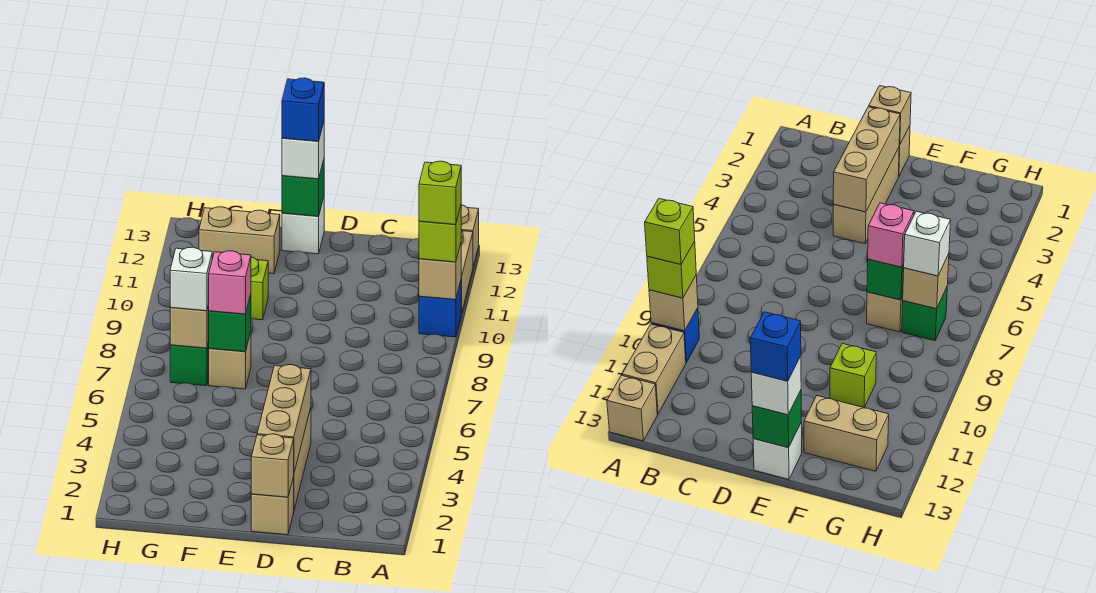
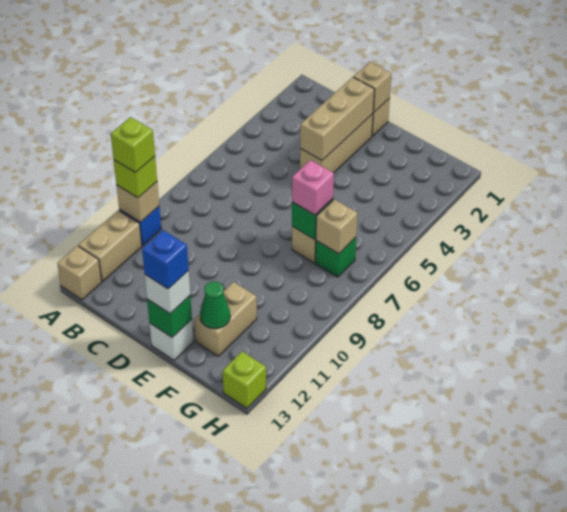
lime 1x1 brick [251,257,268,320] -> lime 1x1 brick moved to [223,352,266,408]
tan 1x2 brick [199,207,280,274] -> tan 1x2 brick turned to [194,282,257,356]
none -> green 1x1 cone [200,281,230,329]
white 1x1 brick [170,247,212,311] -> none

